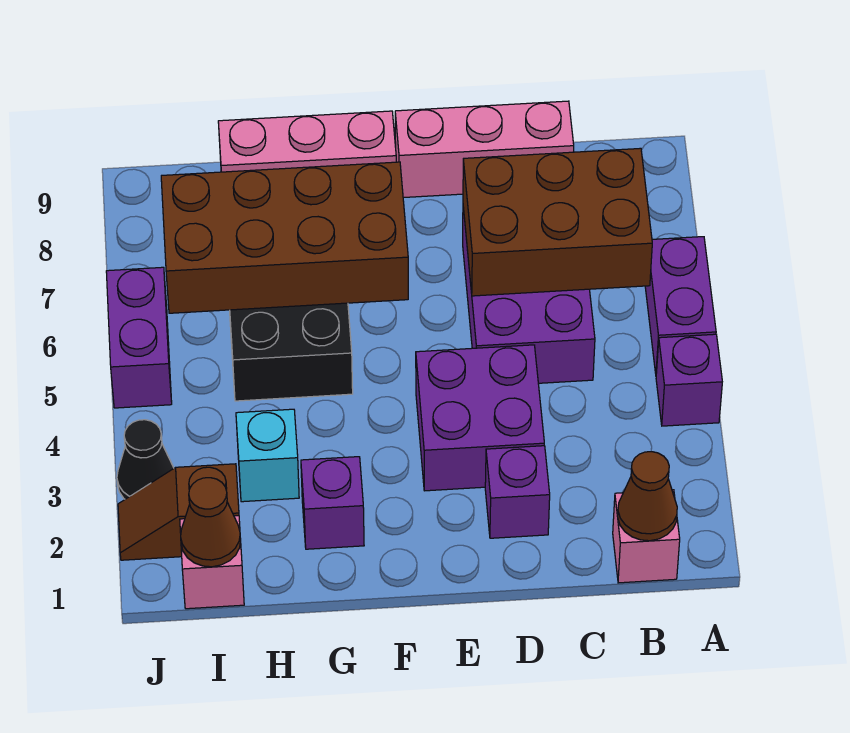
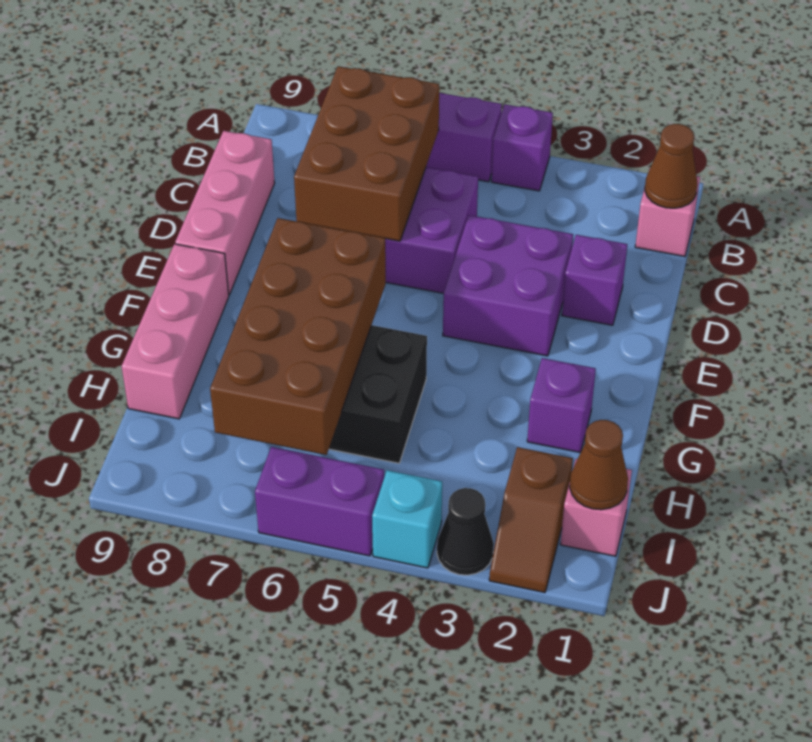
cyan 1x1 brick [236,409,299,502] -> cyan 1x1 brick moved to [372,470,442,568]

